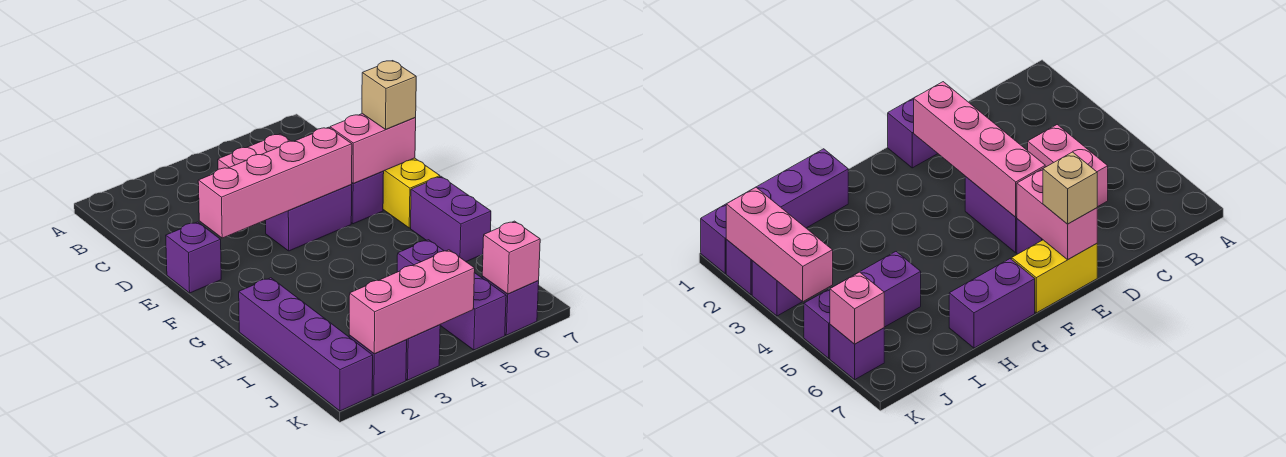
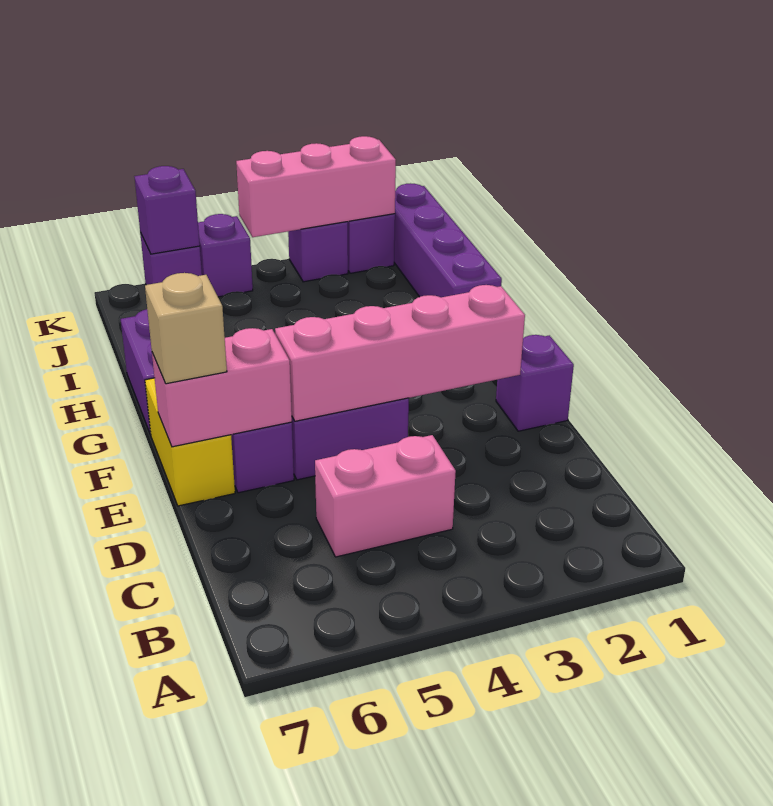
purple 1x3 brick [397,240,506,350] -> purple 1x1 brick [198,214,253,297]
pink 1x1 brick [482,221,540,294] -> purple 1x1 brick [134,166,200,254]

